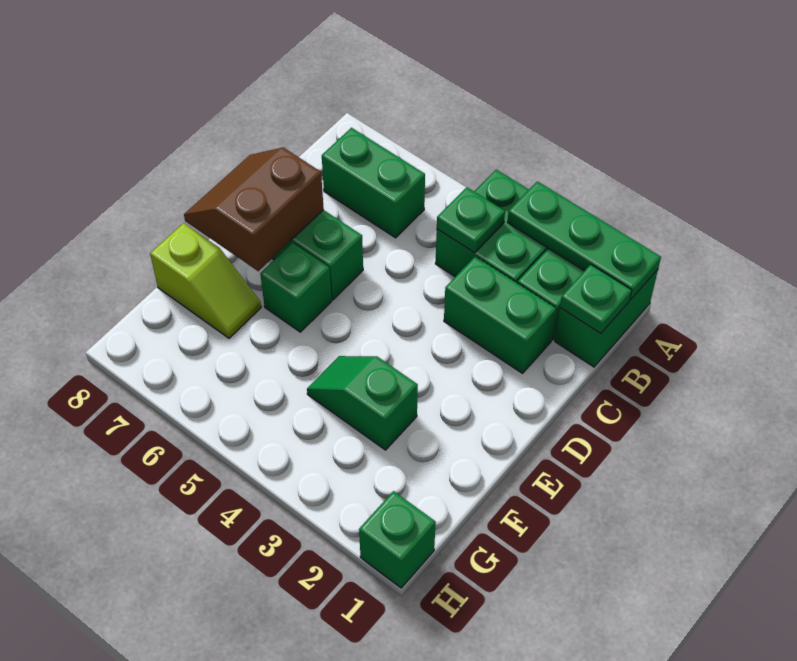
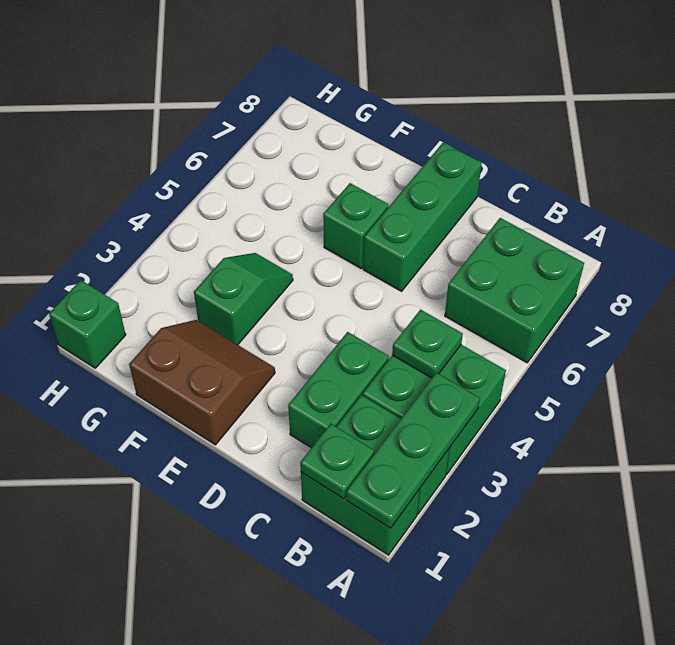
green 1x2 brick [322,128,425,238] -> green 2x2 brick [445,218,584,363]
brown 2x2 slope [184,147,324,271] -> brown 2x2 slope moved to [129,320,275,445]
lime 1x2 slope [150,223,261,338] -> none

